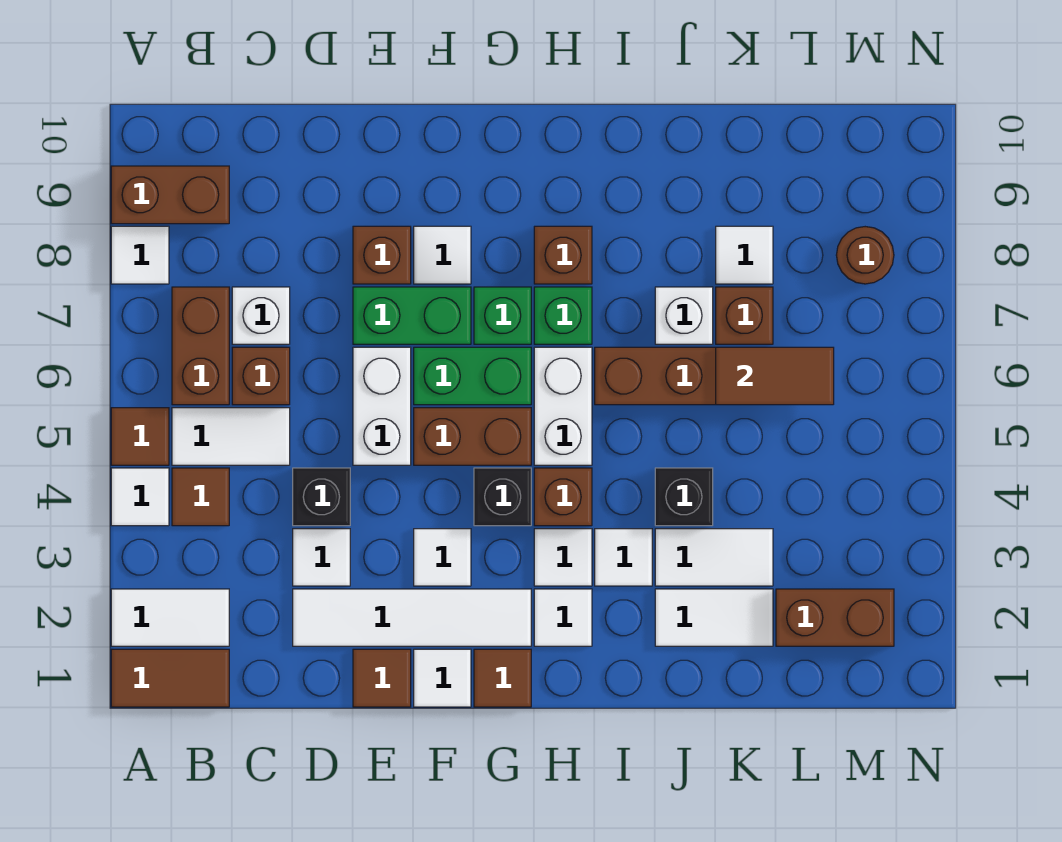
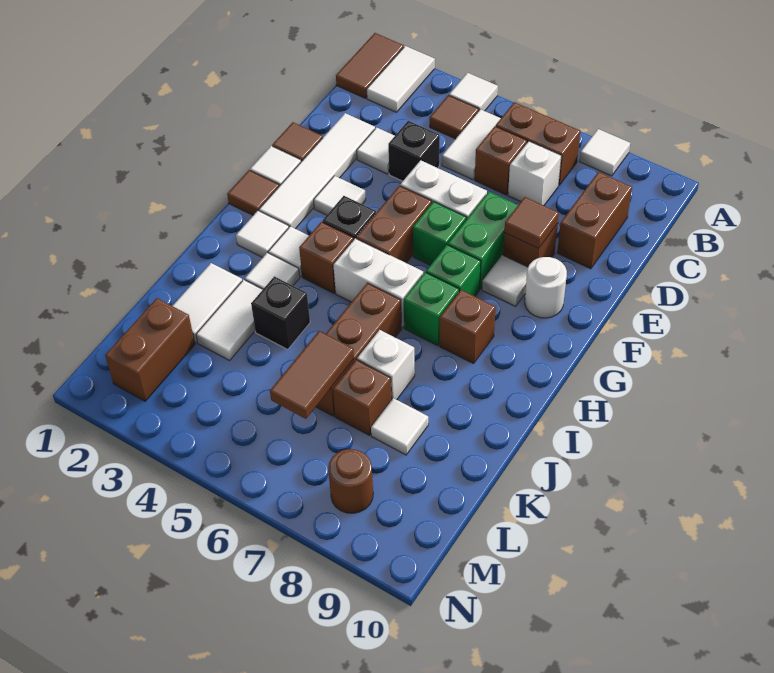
brown 1x1 tile [111,408,169,465] -> brown 1x1 tile moved to [504,197,559,249]
brown 1x2 brick [111,166,229,224] -> brown 1x2 brick moved to [557,172,632,269]
green 1x2 brick [414,347,531,405] -> green 1x1 brick [413,202,466,265]
none -> white 1x1 round brick [525,257,567,318]

